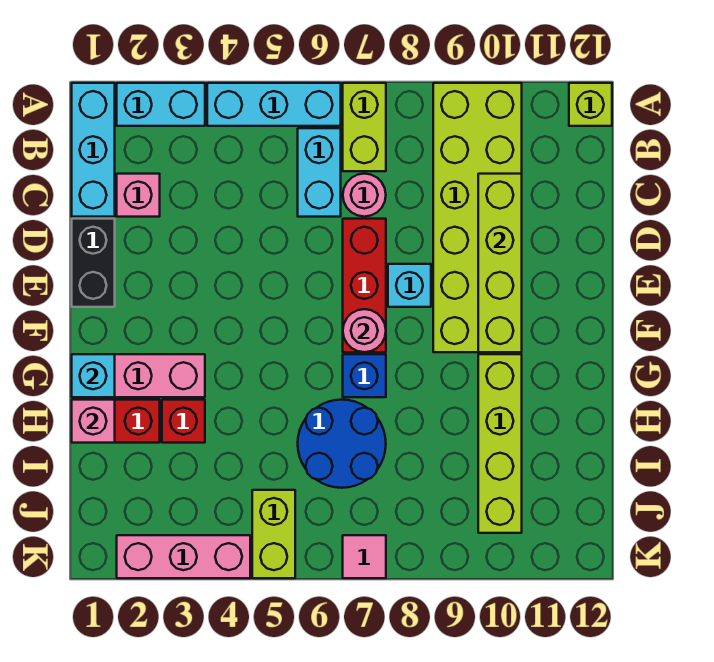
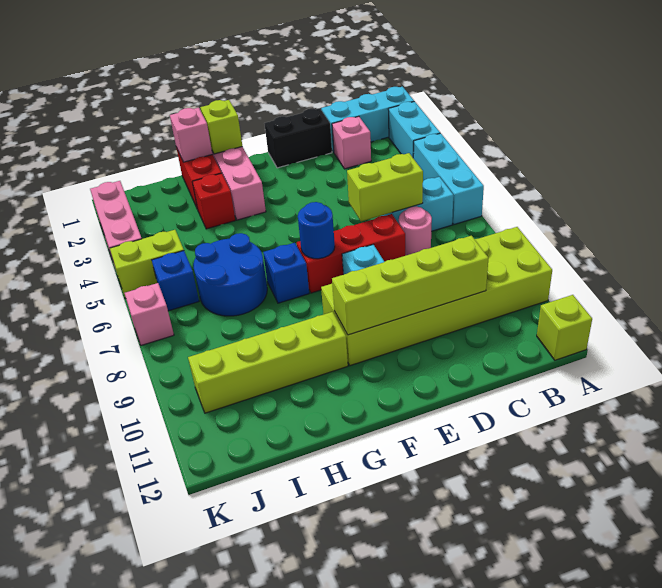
lime 1x2 brick [343,83,386,171] -> lime 1x2 brick moved to [347,153,423,221]
pink 1x1 round brick [343,309,386,352] -> blue 1x1 round brick [298,202,335,259]
cyan 1x1 brick [72,354,115,397] -> lime 1x1 brick [200,100,242,154]
none -> blue 1x1 brick [152,251,199,311]
pink 1x1 tile [343,535,386,578] -> pink 1x1 brick [125,283,174,345]

